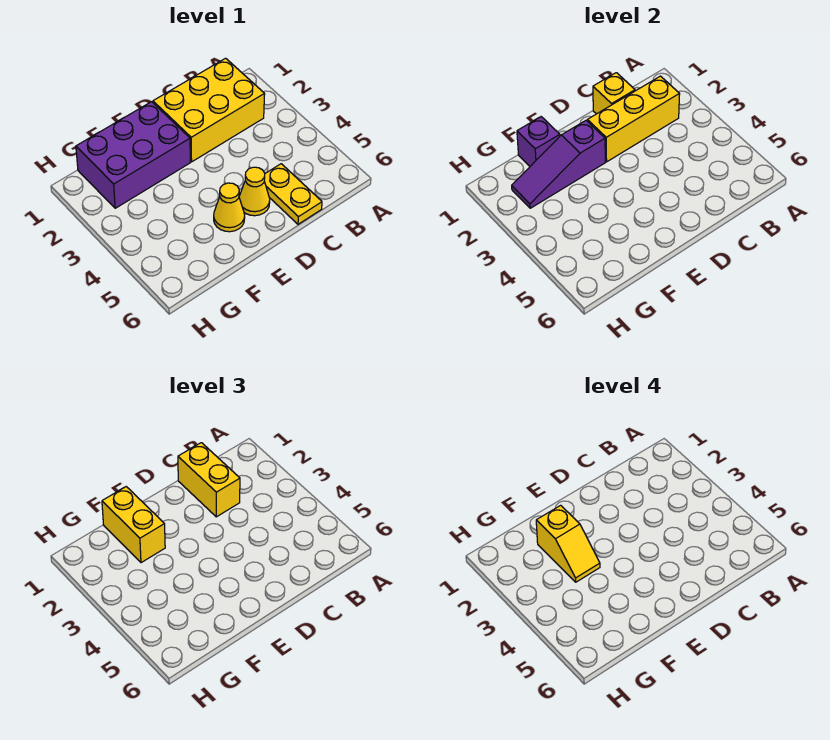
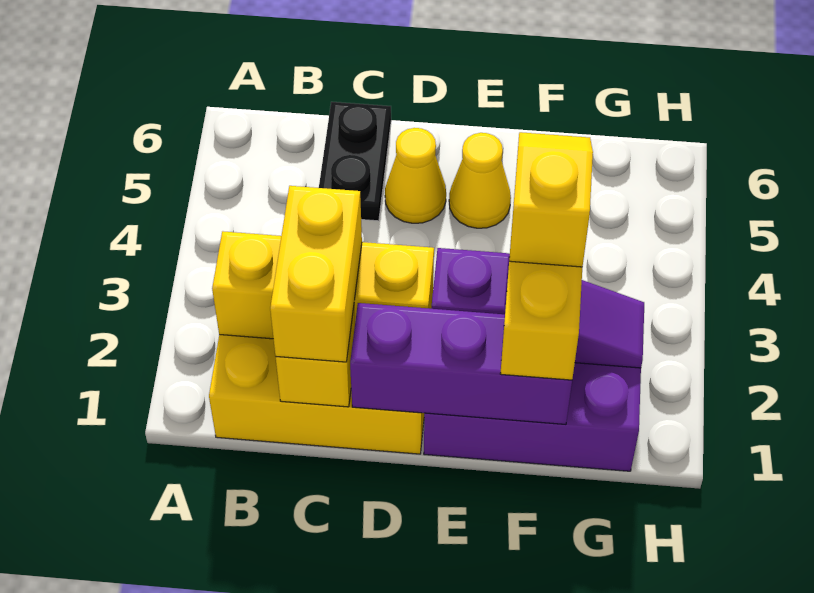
yellow 1x2 plate [264,164,322,224] -> black 1x2 plate [319,102,391,221]
purple 1x1 brick [517,117,560,166] -> purple 1x3 brick [350,303,572,424]

